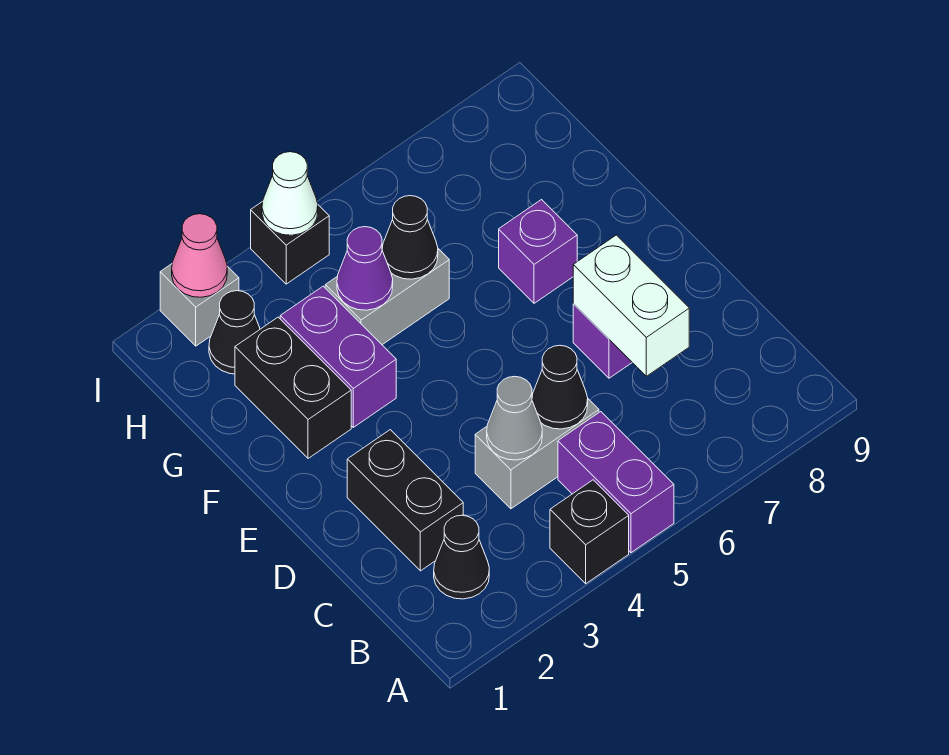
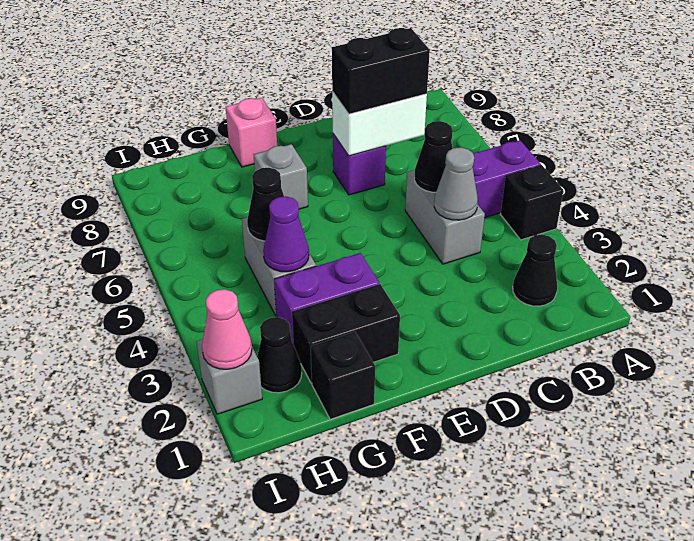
black 1x2 brick [347,430,463,571] -> black 1x2 brick moved to [332,28,430,114]
purple 1x1 brick [499,200,577,303] -> grey 1x1 brick [254,144,308,209]
none -> pink 1x1 brick [226,98,277,167]
black 1x1 brick [251,201,329,284] -> black 1x1 brick moved to [311,332,375,419]
white 1x1 cone [262,152,318,235] -> none

